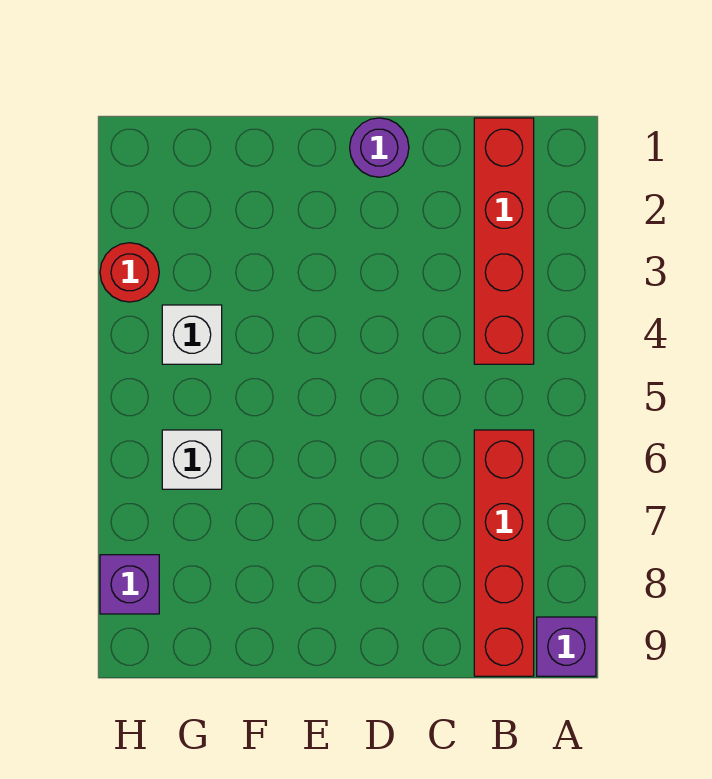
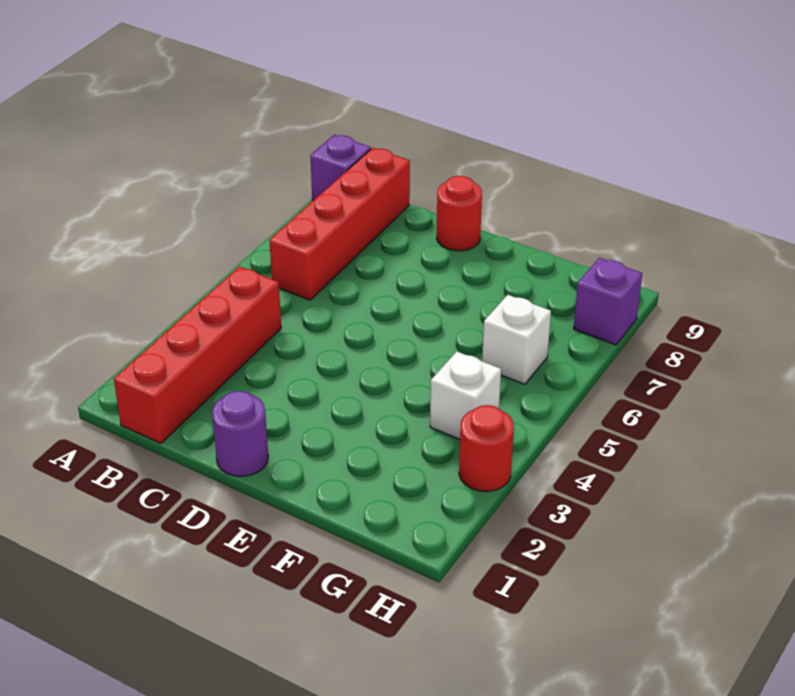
none -> red 1x1 round brick [437,176,482,251]

